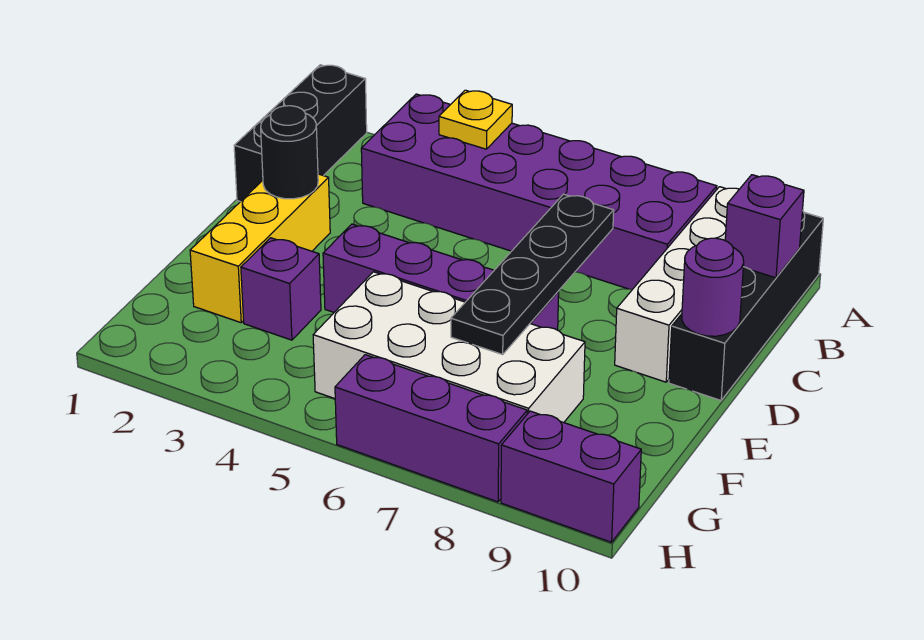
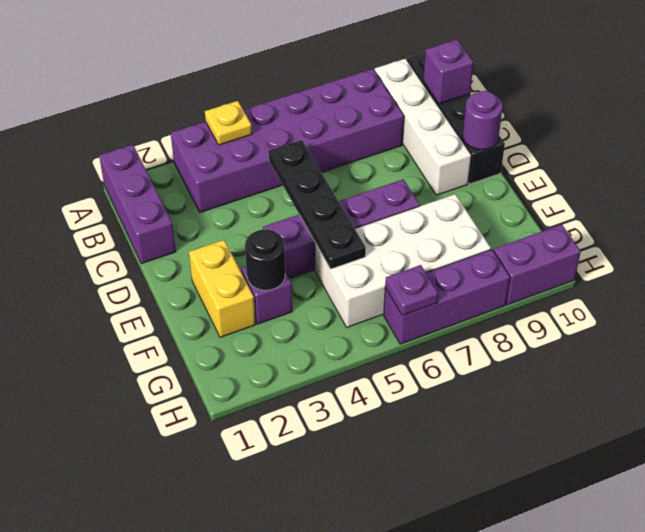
black 1x3 brick [234,65,367,202] -> purple 1x3 brick [99,145,176,264]
black 1x4 plate [451,194,614,354] -> black 1x4 plate moved to [268,140,366,269]
yellow 1x3 brick [190,174,330,323] -> yellow 1x2 brick [189,240,255,337]
black 1x1 round brick [261,106,318,199] -> black 1x1 round brick moved to [245,230,285,290]
none -> purple 1x1 plate [385,265,438,316]

